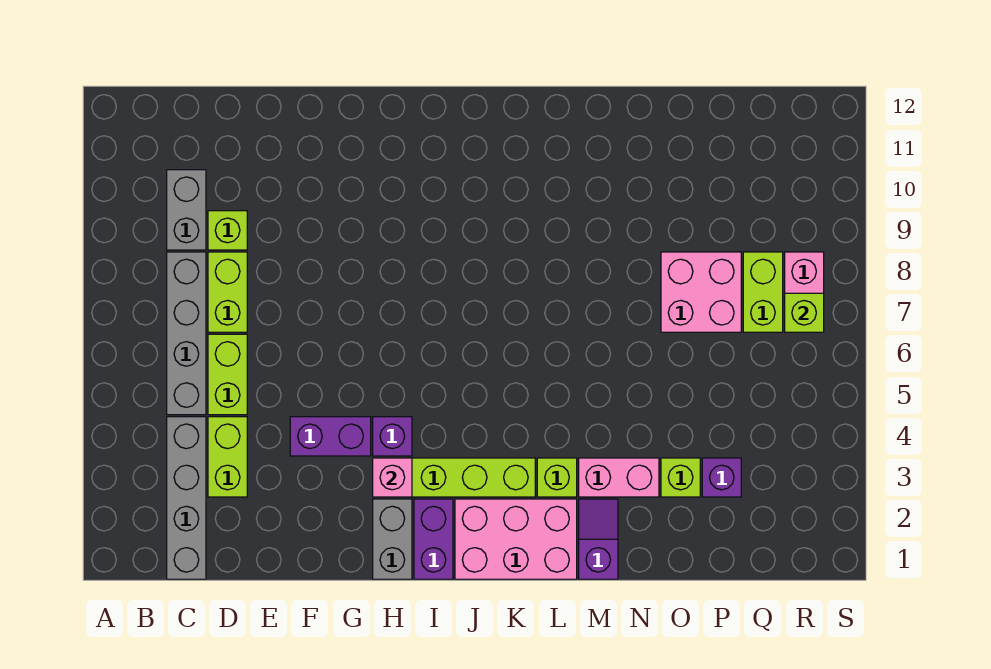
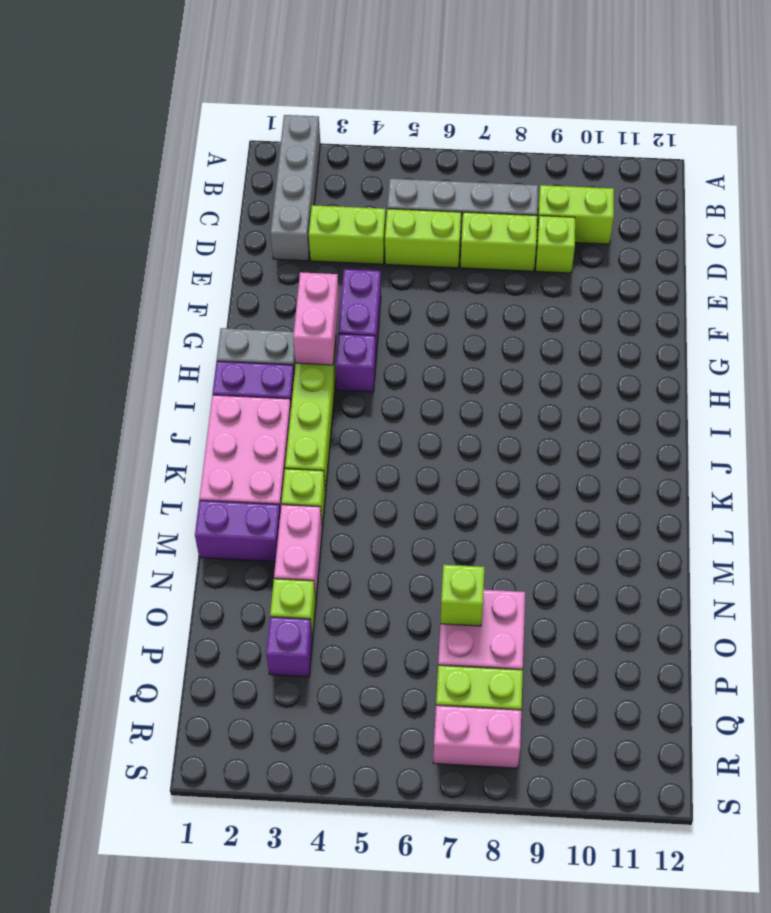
grey 1x4 brick [167,417,206,579] -> grey 1x4 brick turned to [271,115,320,261]
grey 1x2 brick [167,170,206,250] -> lime 1x2 brick [537,185,614,244]
pink 1x1 brick [373,458,412,497] -> pink 1x2 brick [293,272,339,365]
purple 1x2 slope [579,499,618,579] -> purple 1x2 brick [195,500,280,562]
lime 1x1 brick [785,293,824,332] -> lime 1x1 brick moved to [441,565,484,626]

